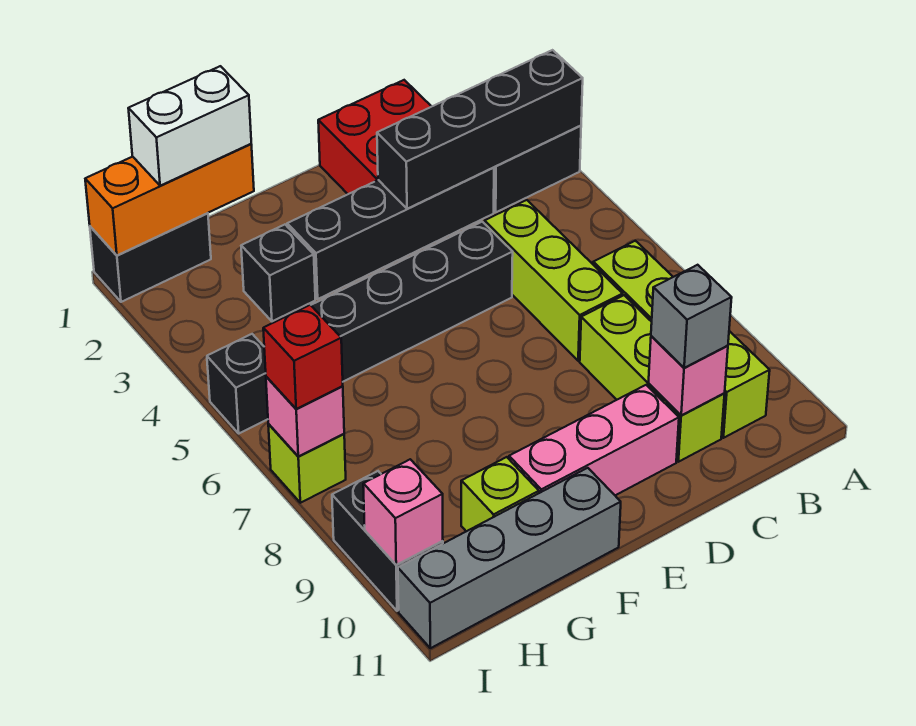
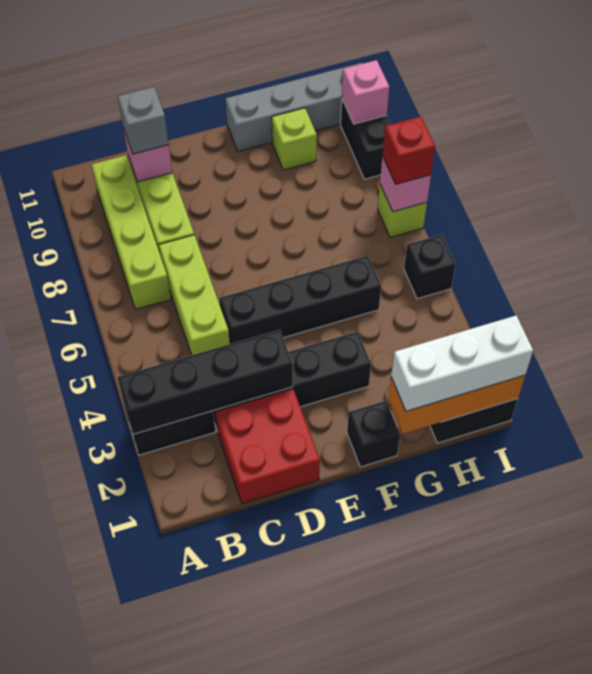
pink 1x3 brick [509,385,679,495] -> none
white 1x2 brick [128,66,251,186] -> white 1x3 brick [391,316,533,411]
black 1x1 brick [241,225,315,321] -> black 1x1 brick moved to [347,401,400,467]

